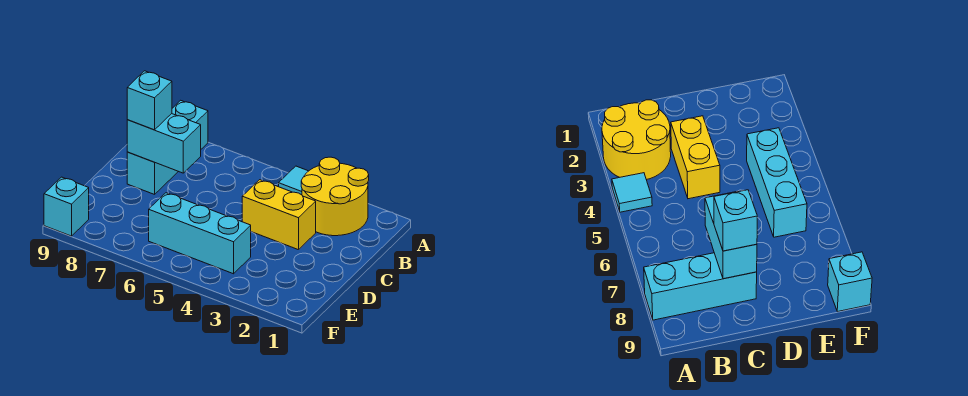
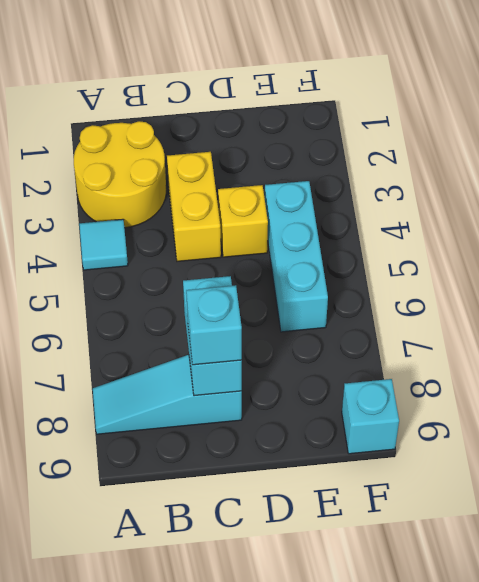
cyan 1x3 brick [127,100,208,194] -> cyan 1x3 slope [93,355,242,434]
none -> yellow 1x1 brick [218,185,268,257]

